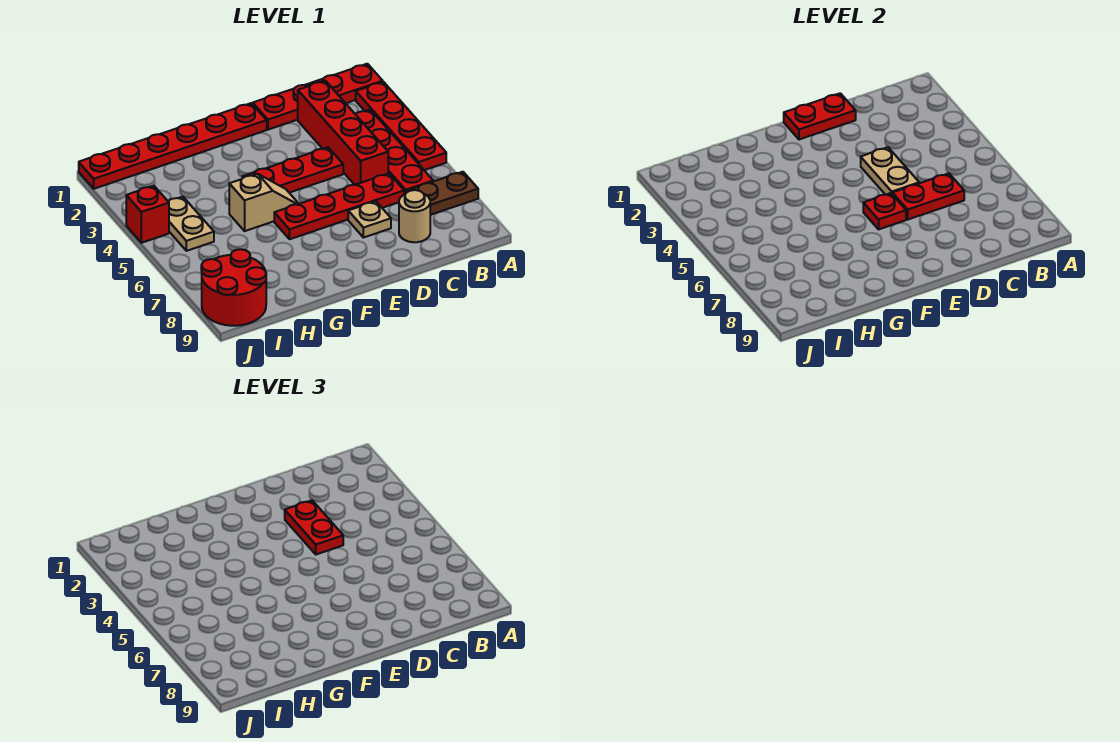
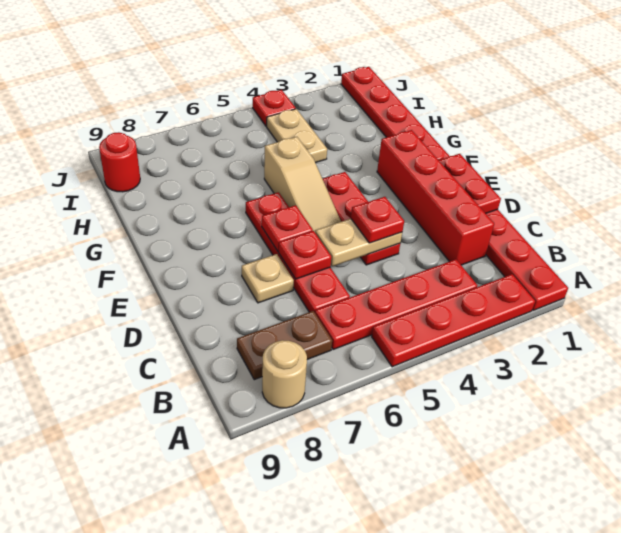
brown 1x2 plate [406,172,478,215] -> brown 1x2 plate turned to [237,311,332,380]
red 1x4 brick [298,81,388,185] -> red 1x4 brick turned to [377,130,494,265]
red 1x2 plate [892,173,964,219] -> red 1x1 plate [279,231,331,279]
tan 1x1 round brick [399,190,430,242] -> tan 1x1 round brick moved to [262,340,307,408]
red 1x2 plate [285,500,343,554] -> red 1x1 plate [351,197,404,243]
tan 1x2 slope [229,174,299,231] -> tan 1x3 slope [264,137,341,232]
tan 1x2 plate [168,197,214,251] -> tan 1x2 plate turned to [267,109,327,163]
red 2x2 round brick [201,249,266,326] -> red 1x1 round brick [99,132,140,192]
red 1x1 brick [126,186,169,243] -> red 1x1 plate [253,90,296,126]

